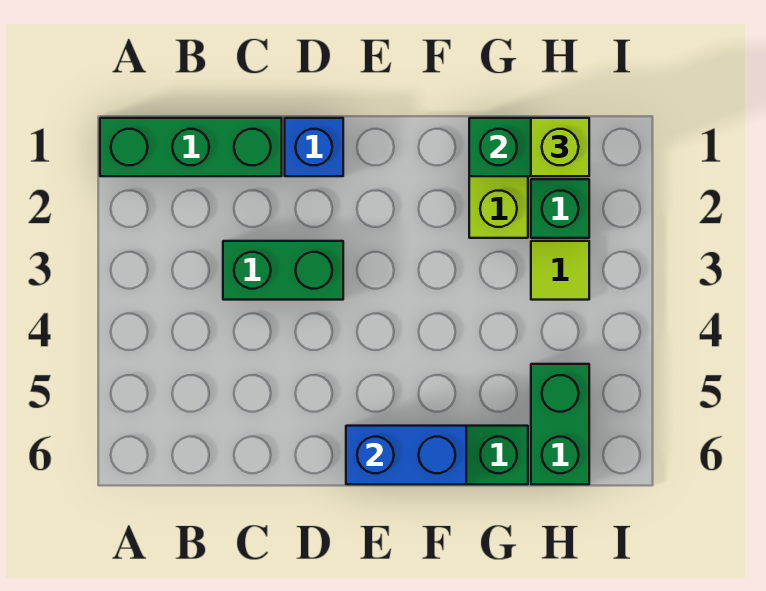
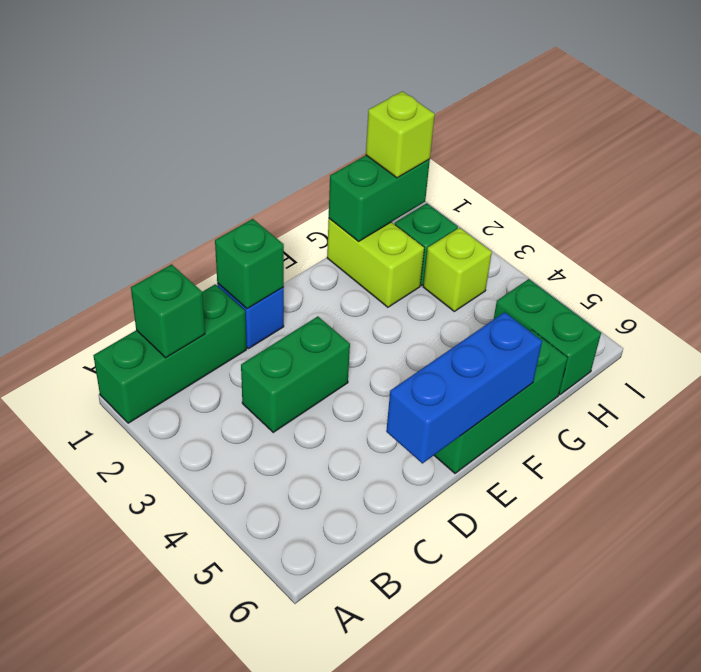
none -> green 1x1 brick [131,264,205,358]
none -> green 1x1 brick [215,219,284,309]
blue 1x2 brick [346,426,466,484] -> blue 1x3 brick [386,312,542,463]
lime 1x1 tile [531,241,589,300] -> lime 1x1 brick [423,228,492,311]

